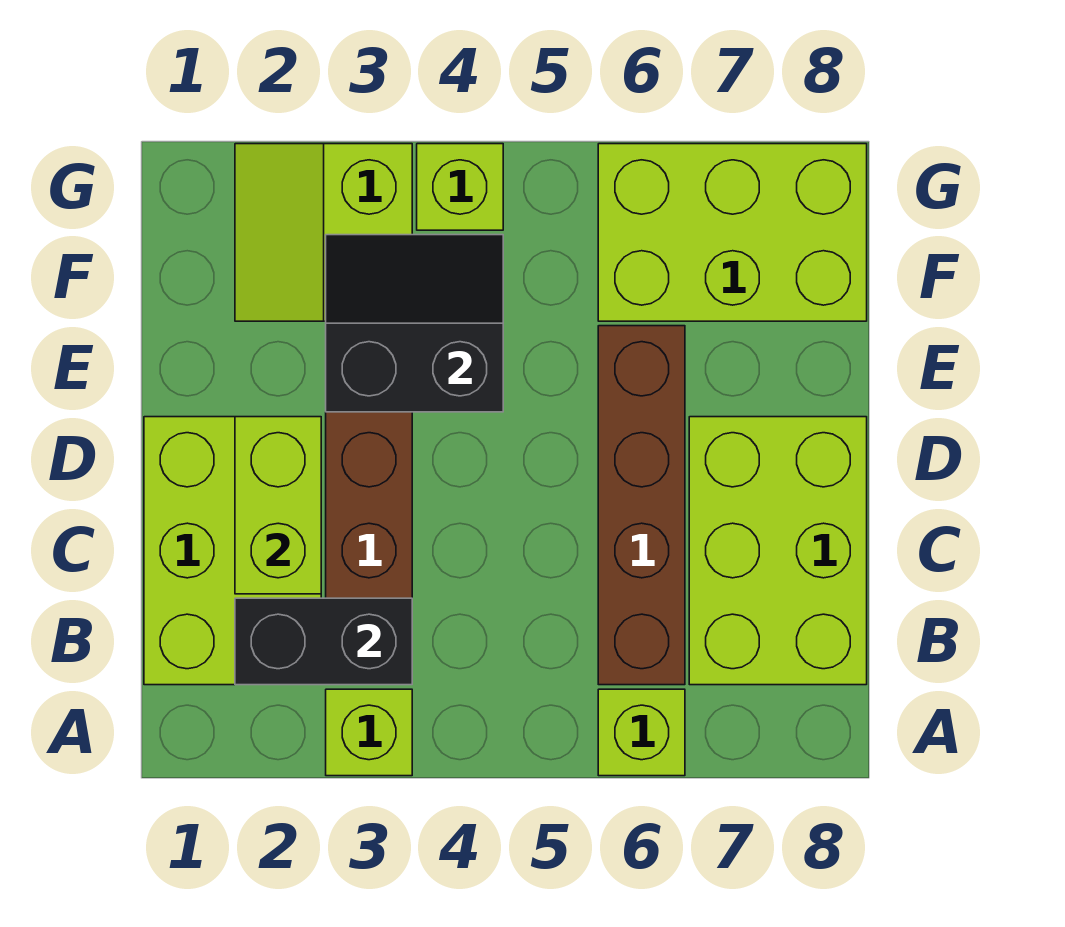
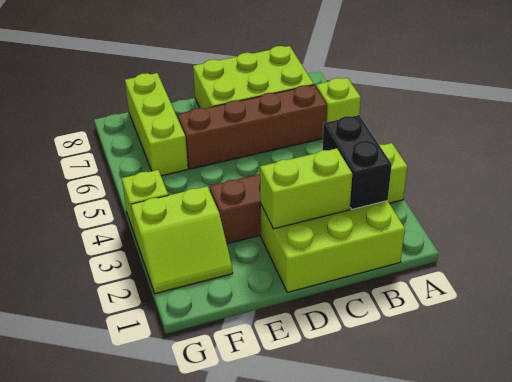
black 2x2 slope [326,235,503,412] -> none
lime 2x3 brick [598,144,867,321] -> lime 1x3 brick [125,73,188,176]

